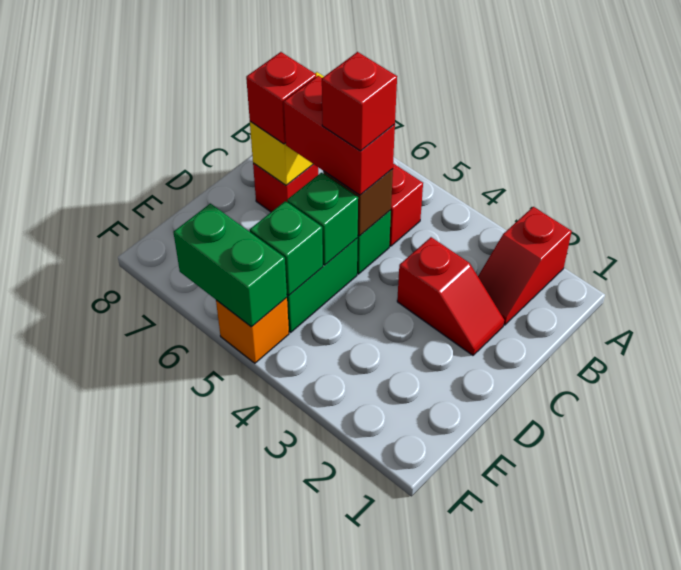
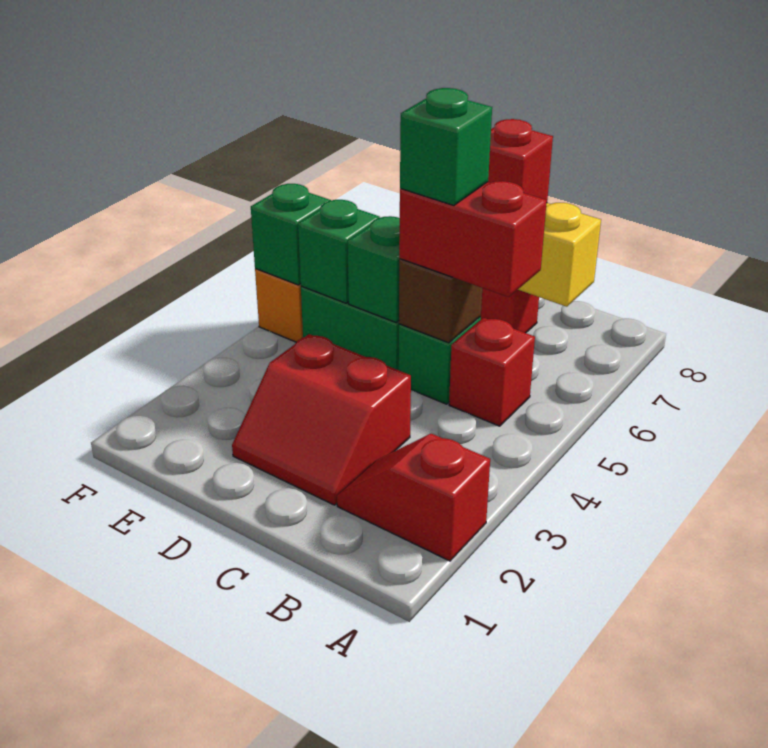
red 1x2 slope [397,237,504,355] -> red 2x2 slope [232,334,411,505]
red 1x2 brick [284,76,395,195] -> red 1x2 brick turned to [399,181,547,297]
red 1x1 brick [322,52,397,151] -> green 1x1 brick [400,88,492,205]
green 1x2 brick [173,204,287,327] -> green 1x1 brick [251,184,331,285]

